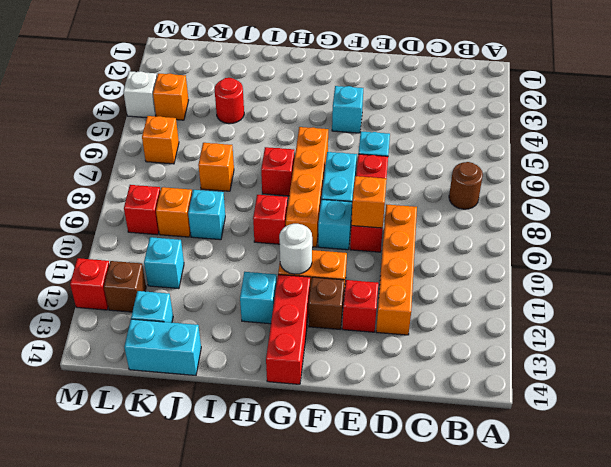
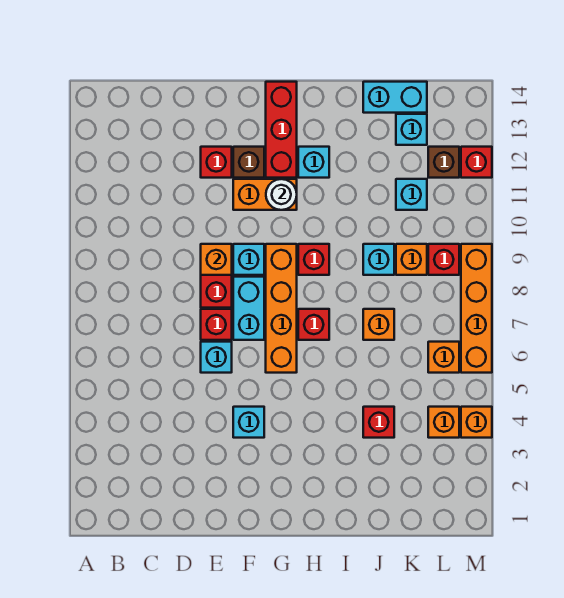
brown 1x1 round brick [449,162,483,209] -> none
orange 1x4 brick [376,204,417,335] -> orange 1x4 brick moved to [461,244,492,373]
red 1x1 round brick [215,78,244,124] -> red 1x1 brick [363,407,394,438]
white 1x1 brick [123,71,157,118] -> orange 1x1 brick [461,407,492,438]

